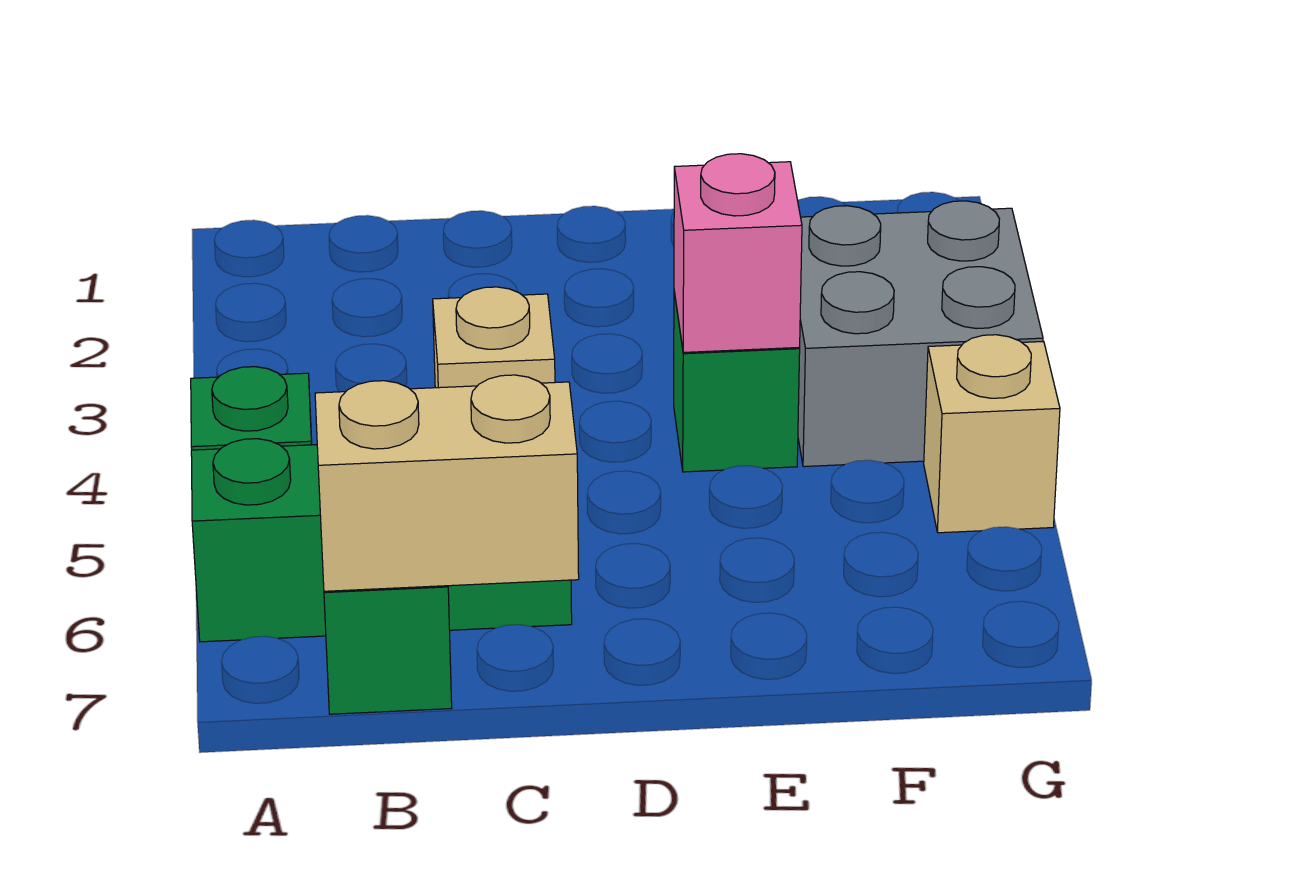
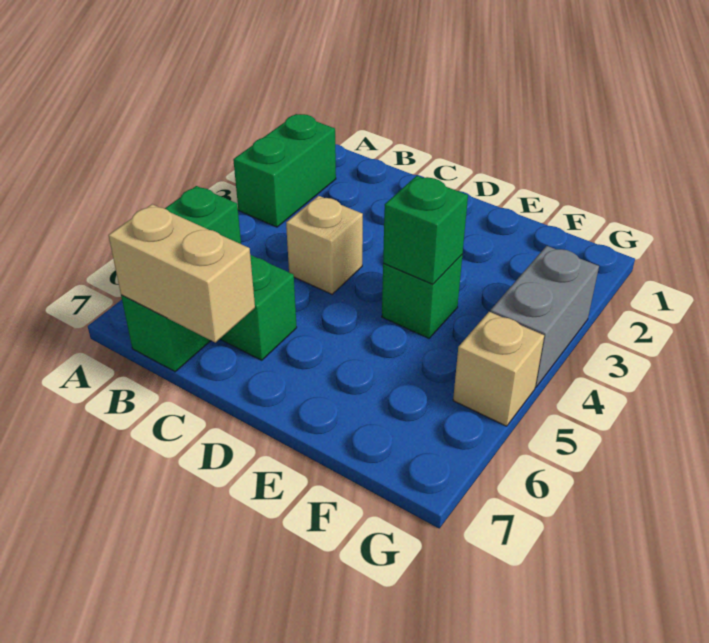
none -> green 1x2 brick [233,114,336,227]
pink 1x1 brick [674,154,802,352] -> green 1x1 brick [383,176,468,284]
grey 2x2 brick [798,201,1043,467] -> grey 1x2 brick [490,246,599,387]

